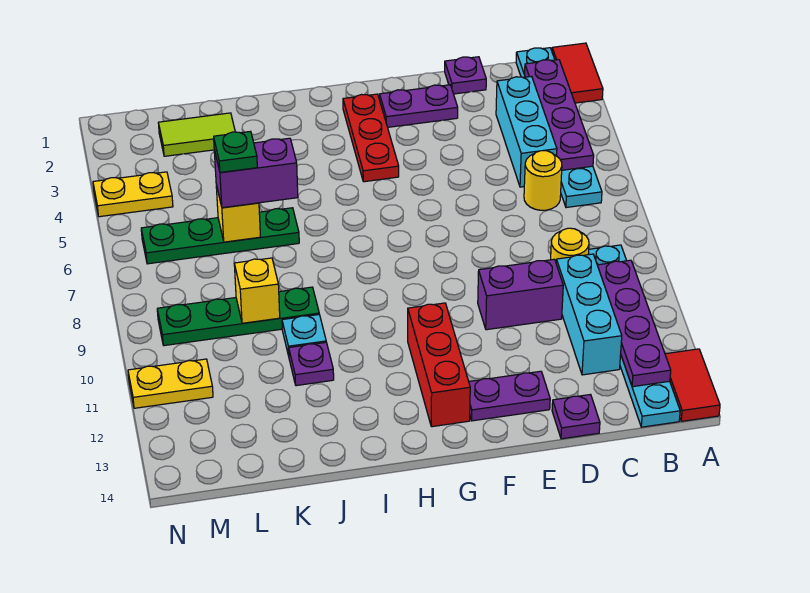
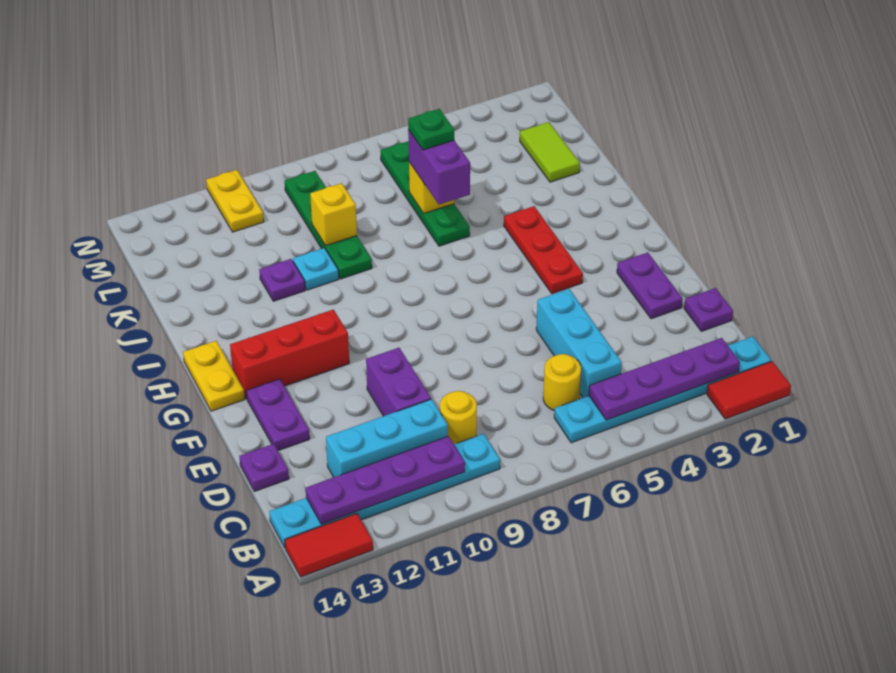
cyan 1x3 brick [496,76,557,187] -> cyan 1x3 brick turned to [536,289,622,398]
red 1x3 plate [343,94,399,182] -> red 1x3 plate turned to [504,206,583,294]
yellow 1x2 plate [93,172,173,217] -> yellow 1x2 plate moved to [183,341,245,411]

